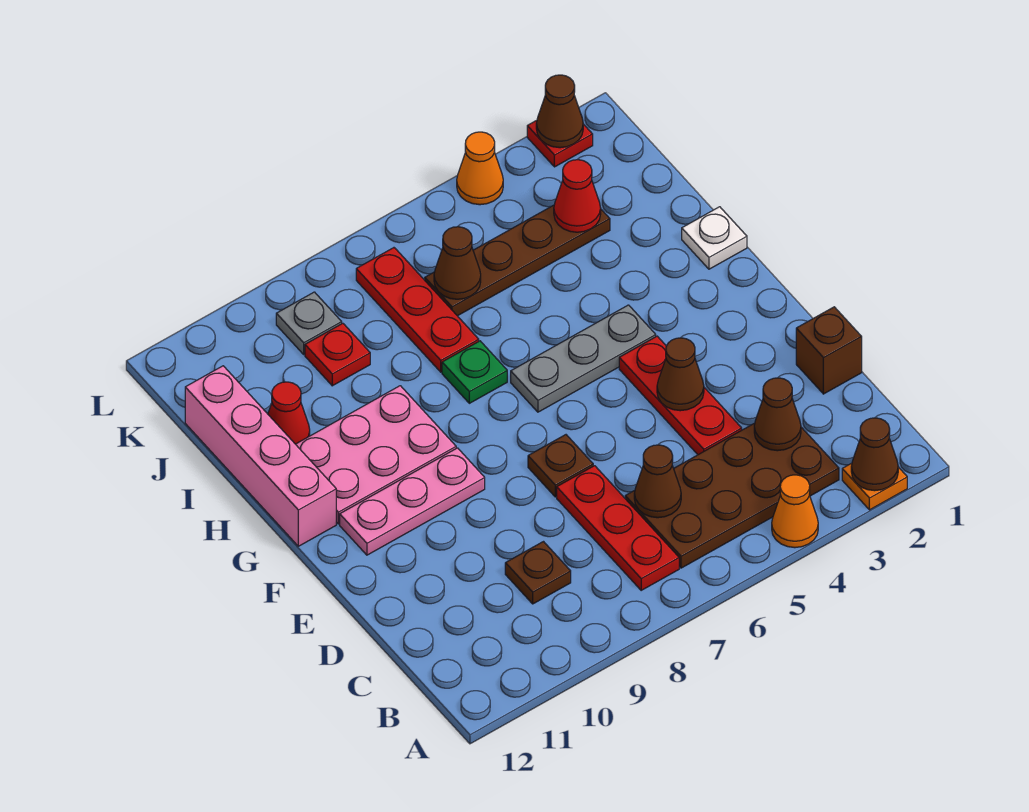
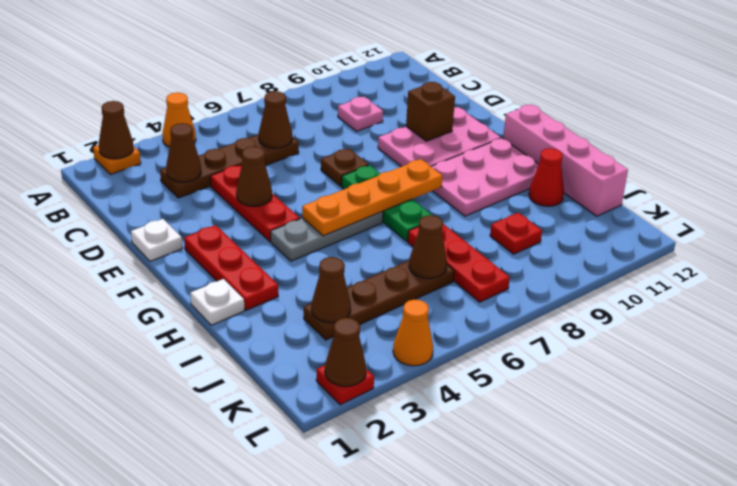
brown 2x4 plate [625,423,839,568] -> brown 1x4 plate [160,134,299,198]
red 1x3 plate [557,466,679,590] -> red 1x3 plate moved to [184,225,278,310]
brown 1x1 plate [505,542,571,604] -> pink 1x1 plate [338,97,383,131]
brown 1x1 brick [796,307,862,394] -> brown 1x1 brick moved to [406,82,455,141]
none -> white 1x1 plate [131,219,182,261]
pink 1x3 plate [340,448,485,555] -> pink 2x3 plate [378,107,501,167]
none -> orange 1x4 plate [302,159,442,236]
green 1x1 plate [442,341,507,403] -> green 1x3 plate [342,165,433,241]
red 1x1 cone [554,160,601,232] -> brown 1x1 cone [311,257,351,323]
grey 1x1 plate [276,292,342,354] -> none

